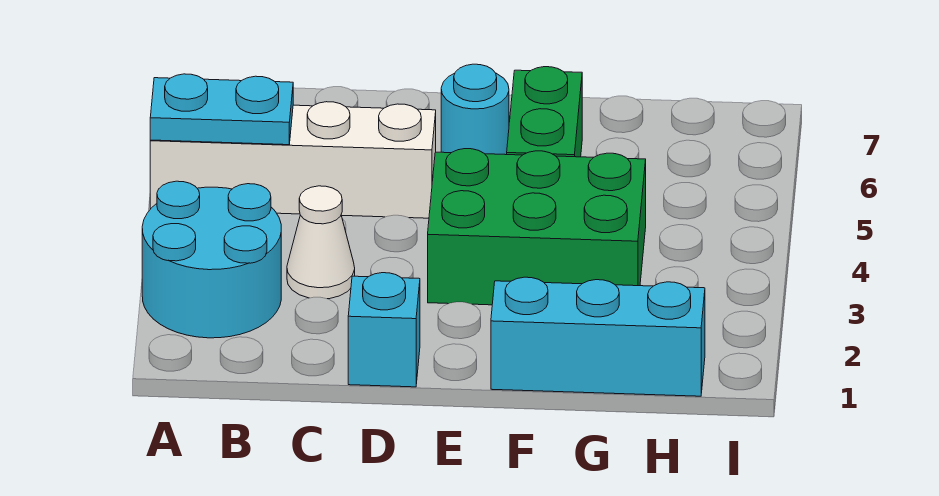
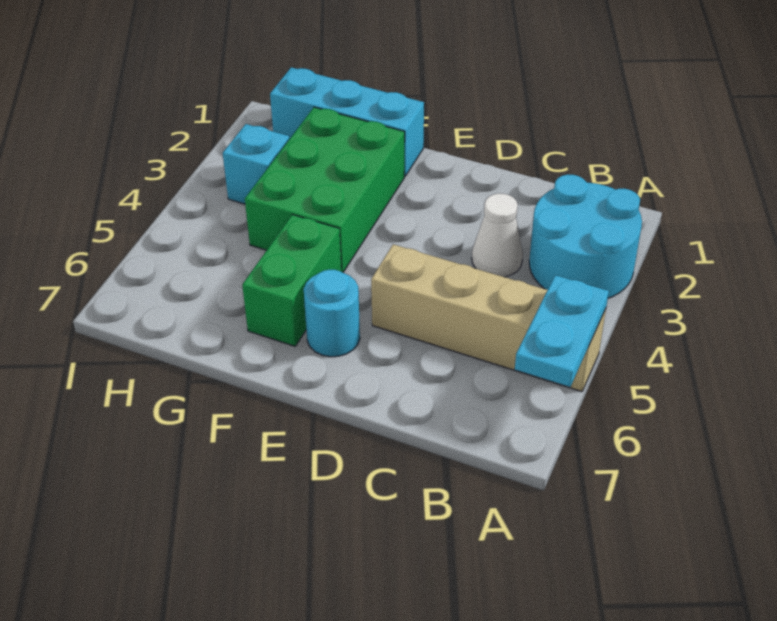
white 1x4 brick [150,102,436,218] -> tan 1x4 brick [371,244,606,392]
cyan 1x2 plate [150,74,293,145] -> cyan 1x2 plate turned to [515,275,609,387]
cyan 1x1 brick [348,273,420,387] -> cyan 1x1 brick moved to [223,124,289,204]
green 2x3 brick [428,149,646,305] -> green 2x3 brick turned to [245,107,405,272]

